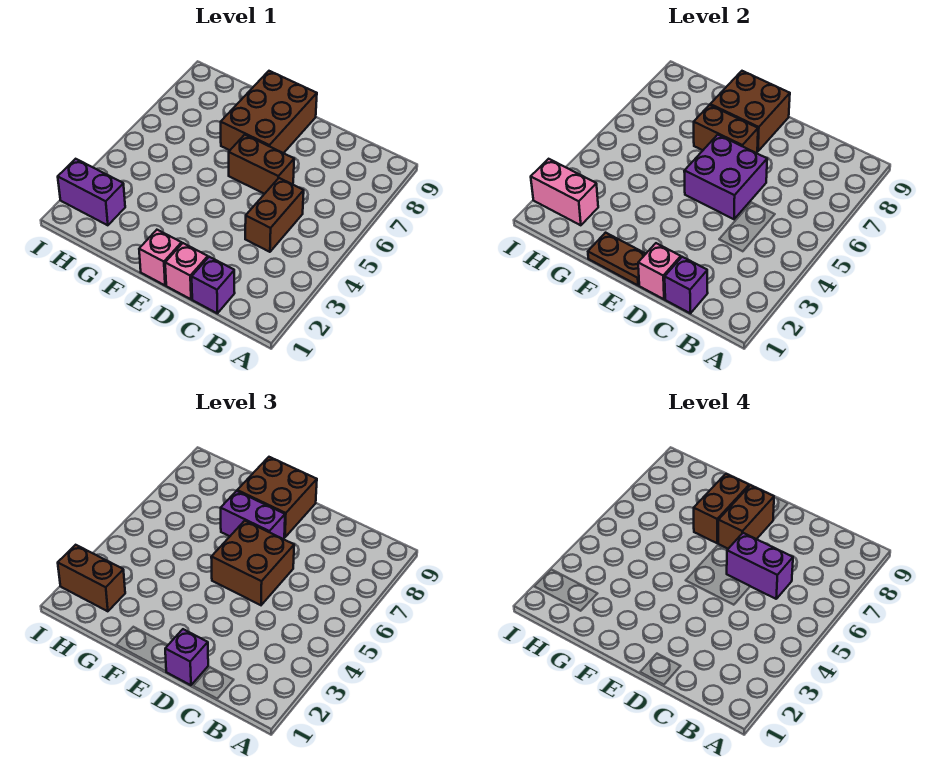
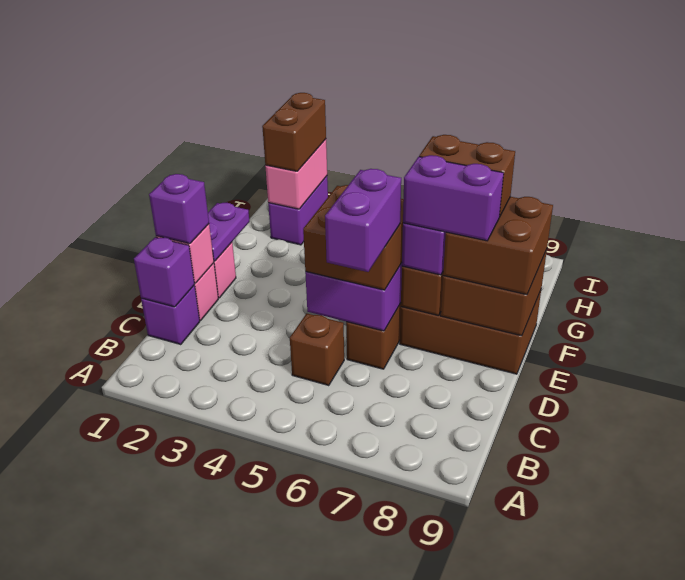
brown 1x2 brick [245,178,304,252] -> brown 1x1 brick [290,314,344,385]
brown 1x2 plate [588,233,646,285] -> purple 1x2 plate [208,203,250,261]
brown 1x2 brick [718,485,774,549] -> purple 1x2 brick [403,155,504,241]

